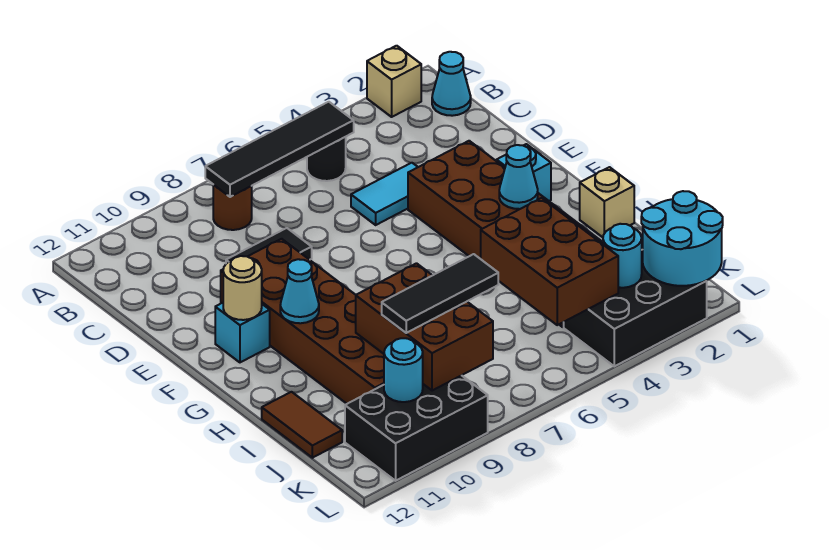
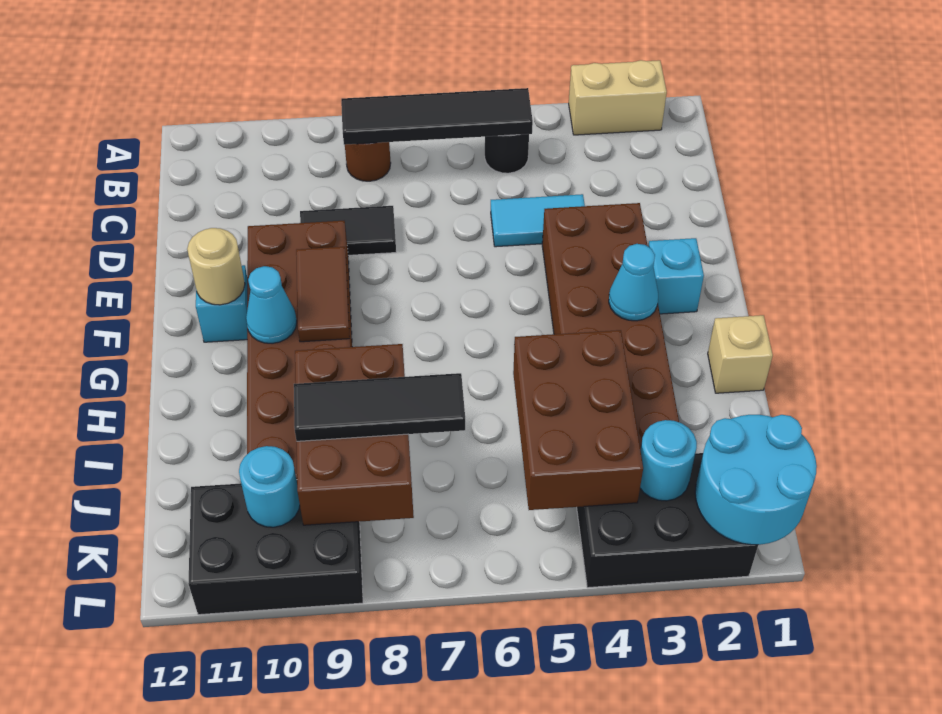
tan 1x1 brick [367,46,421,117] -> tan 1x2 brick [569,60,667,135]
cyan 1x1 cone [432,52,471,116] -> none
brown 1x2 tile [262,392,342,458] -> brown 1x2 tile moved to [296,247,350,342]

